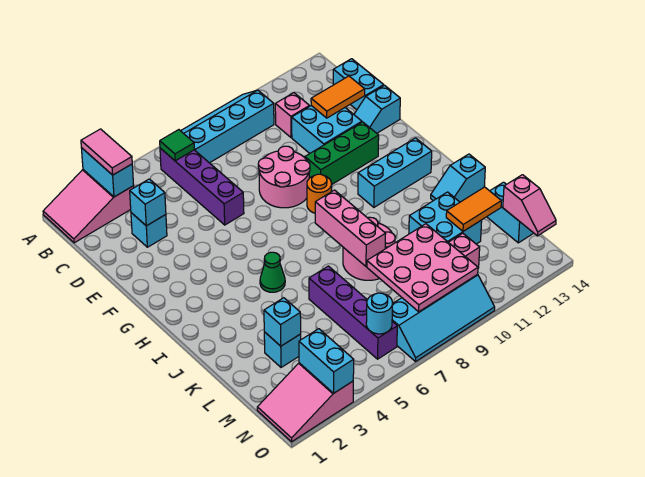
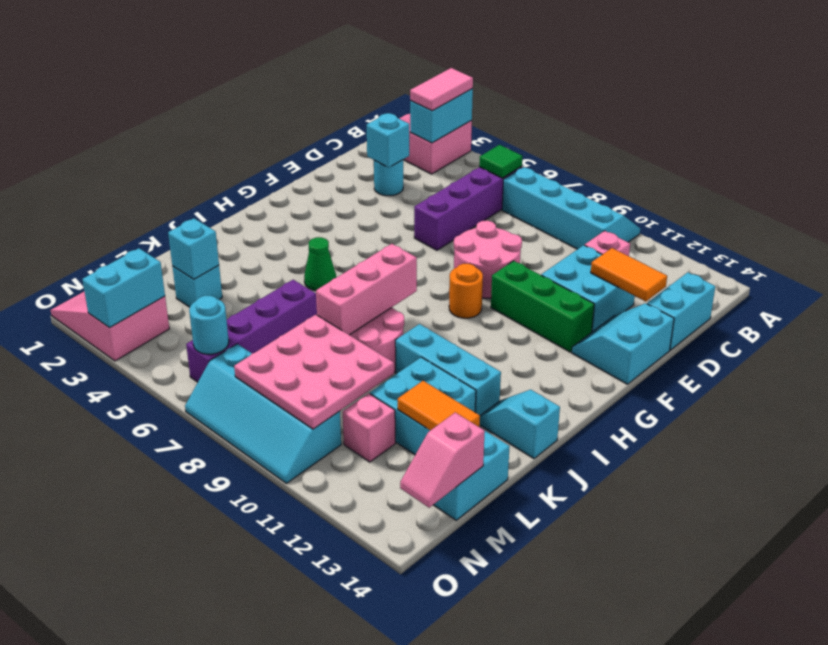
cyan 1x1 brick [131,213,167,247] -> cyan 1x1 round brick [374,160,403,196]
cyan 1x2 slope [354,85,400,133] -> cyan 2x2 slope [572,303,674,384]
cyan 1x3 brick [358,138,432,207] -> cyan 1x3 brick moved to [395,324,501,415]

